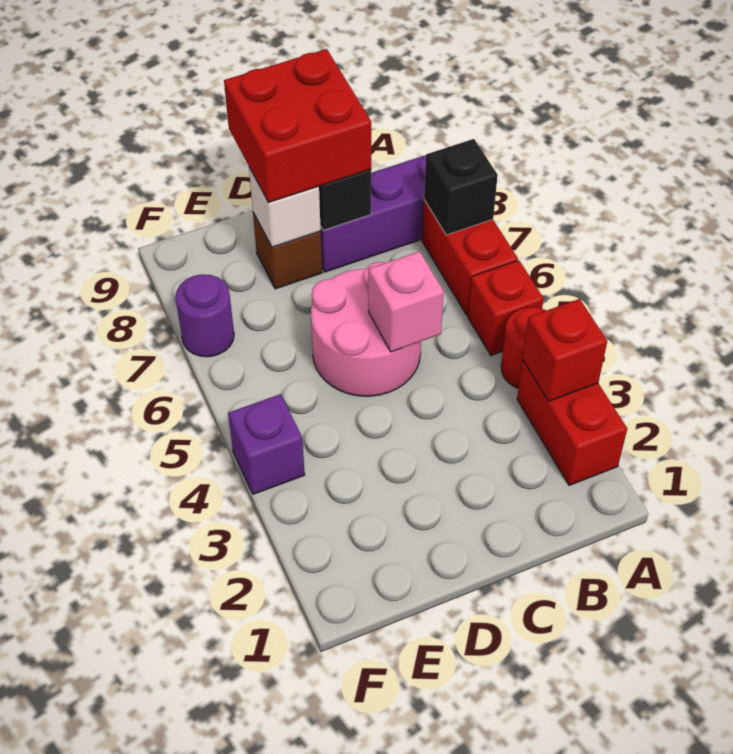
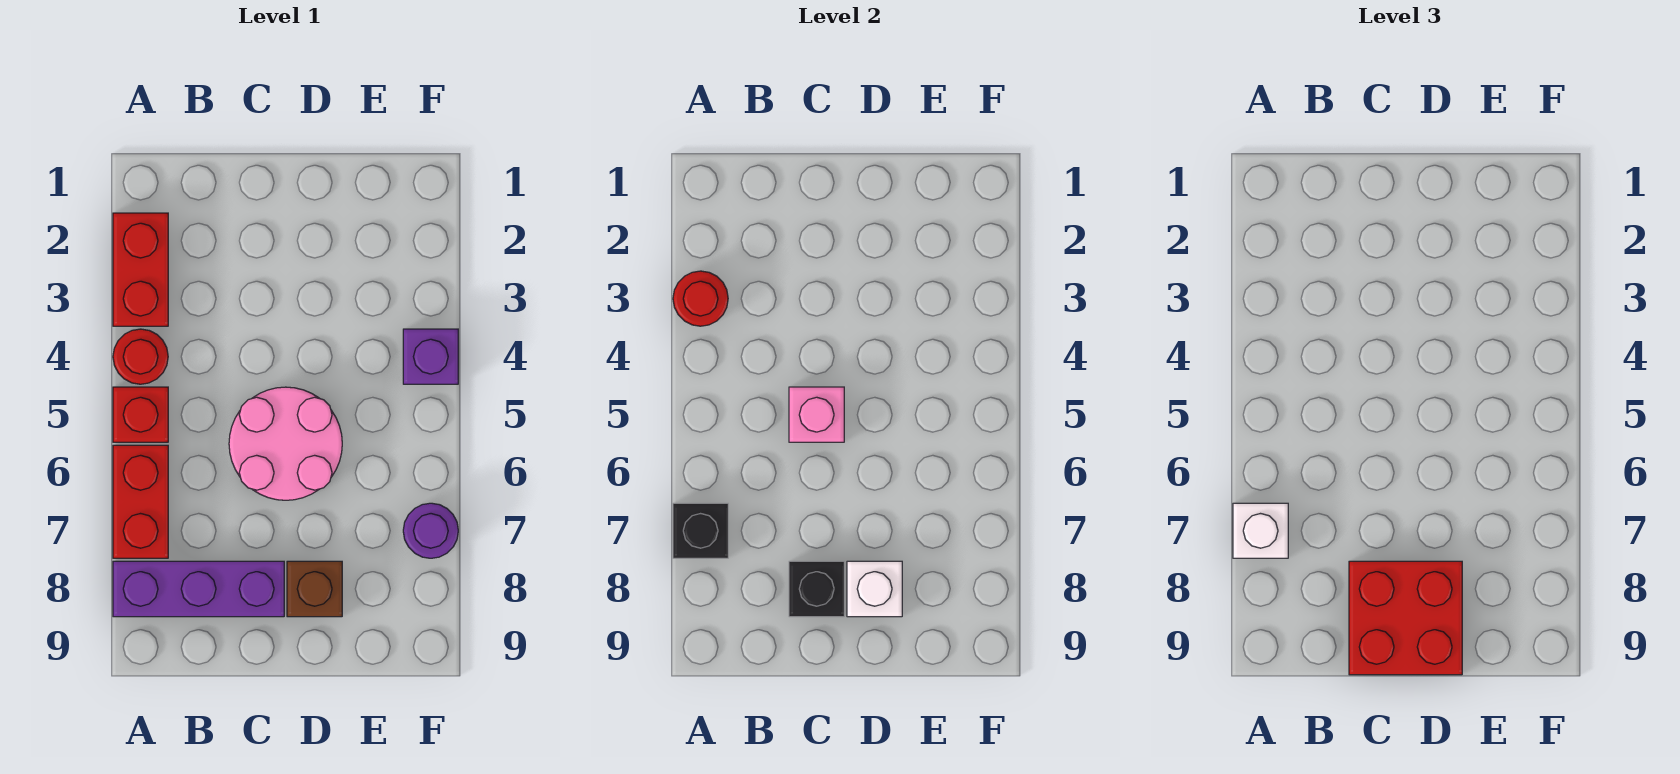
red 1x1 brick [523,299,607,401] -> red 1x1 round brick [673,271,728,326]
none -> white 1x1 brick [1233,503,1288,558]

